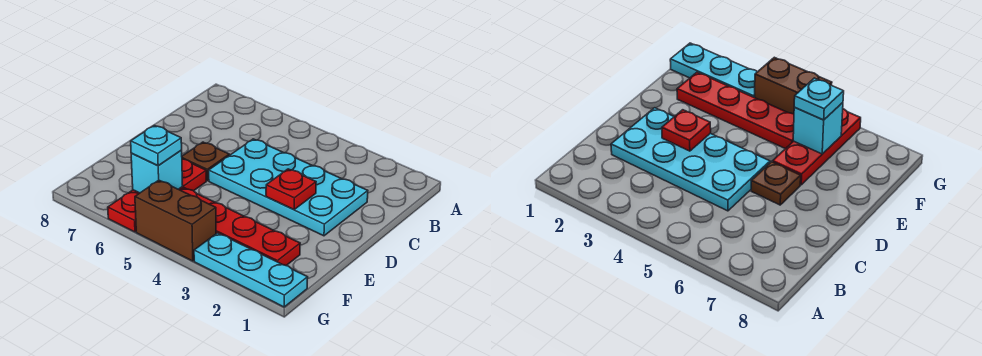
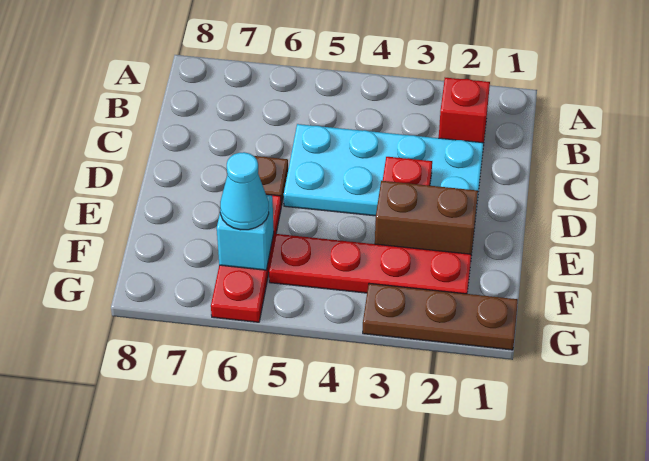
none -> red 1x1 brick [439,78,490,143]
cyan 1x1 plate [131,125,182,166] -> cyan 1x1 cone [220,152,269,230]
cyan 1x3 plate [194,233,308,307] -> brown 1x3 plate [363,283,518,350]
brown 1x2 brick [135,180,216,261] -> brown 1x2 brick moved to [375,181,478,254]

